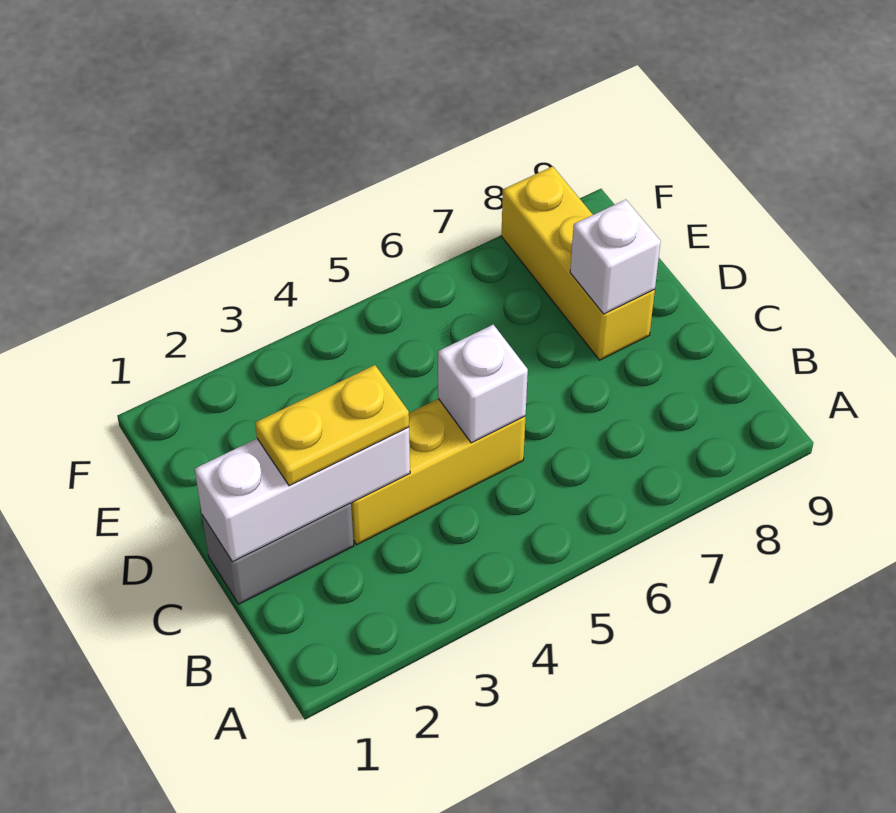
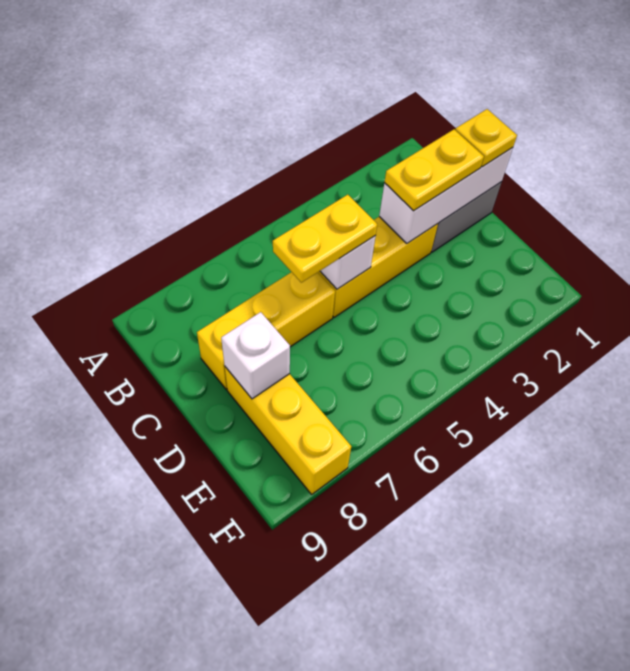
none -> yellow 1x1 plate [455,109,517,167]
none -> yellow 1x2 plate [273,195,377,283]
none -> yellow 1x3 brick [197,272,335,389]

